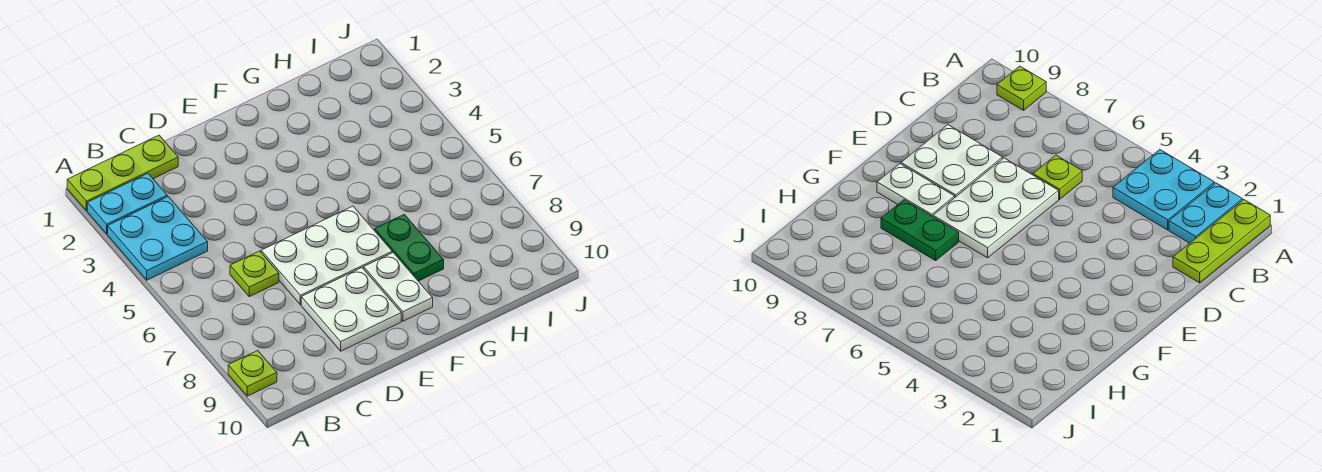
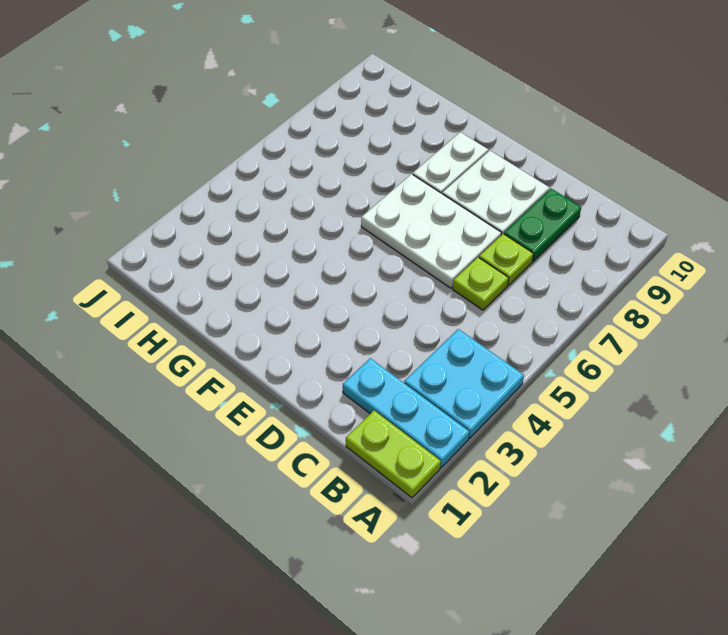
lime 1x3 plate [67,135,178,211] -> lime 1x2 plate [346,411,441,498]
cyan 1x2 plate [87,174,167,234] -> cyan 1x3 plate [343,358,469,468]
lime 1x1 plate [228,351,277,396] -> lime 1x1 plate moved to [479,234,533,285]
green 1x2 plate [375,214,444,281] -> green 1x2 plate moved to [504,189,581,262]

